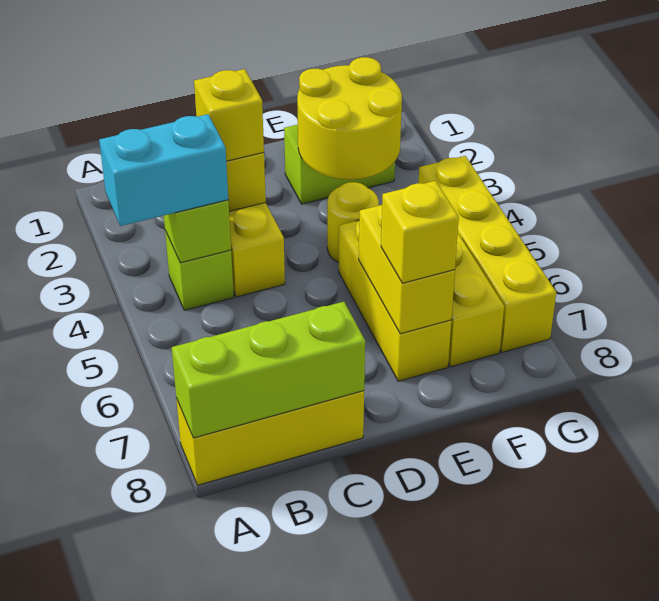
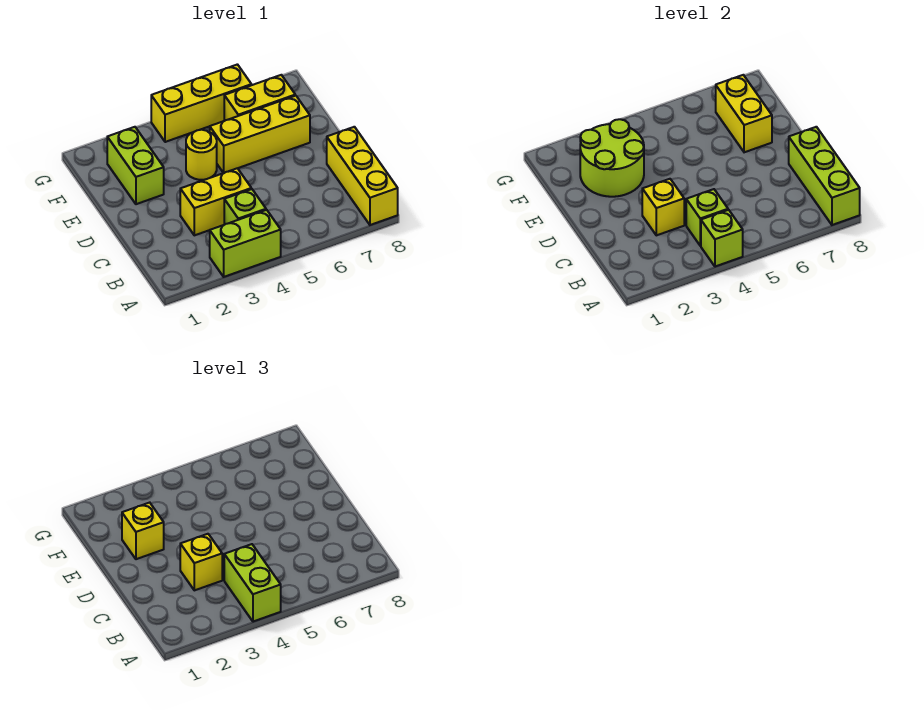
none -> lime 1x2 brick [210,210,281,277]
none -> lime 1x1 brick [701,210,743,267]
cyan 1x2 brick [99,114,228,226] -> lime 1x2 brick [224,544,281,622]
yellow 2x2 round brick [297,57,402,179] -> lime 2x2 round brick [580,119,644,197]
yellow 1x2 brick [359,205,455,334] -> yellow 1x2 brick turned to [716,75,772,152]
yellow 1x1 brick [381,181,459,283] -> yellow 1x1 brick moved to [122,503,164,559]
yellow 1x4 brick [418,156,556,352] -> yellow 1x3 brick [151,64,251,142]

